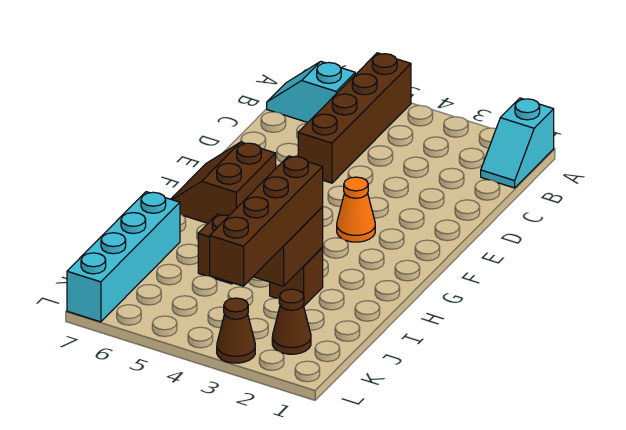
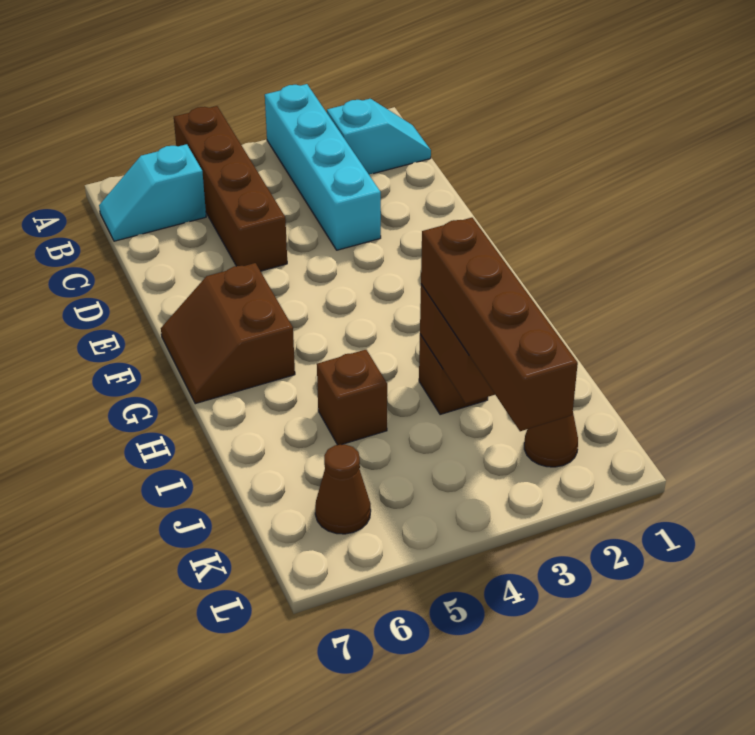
cyan 1x2 slope [481,98,554,188] -> cyan 1x2 slope turned to [327,99,431,174]
orange 1x1 cone [337,177,375,242] -> none
cyan 1x4 brick [67,192,180,322] -> cyan 1x4 brick moved to [265,84,381,250]
brown 1x1 cone [217,298,255,363] -> brown 1x1 cone moved to [315,444,371,534]

